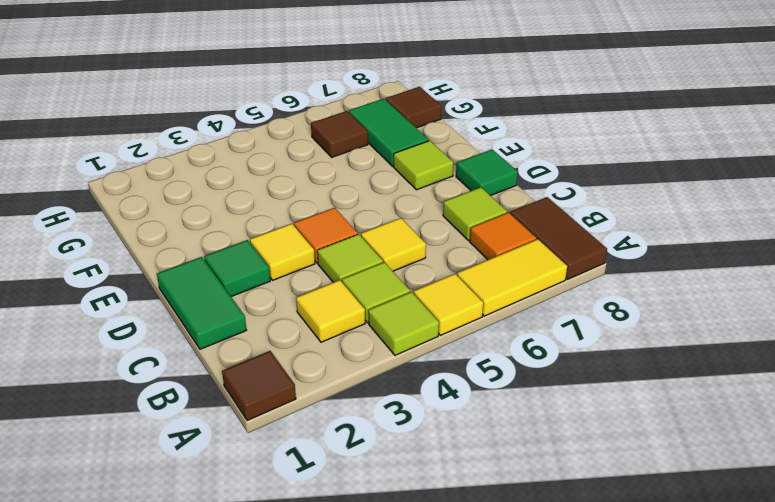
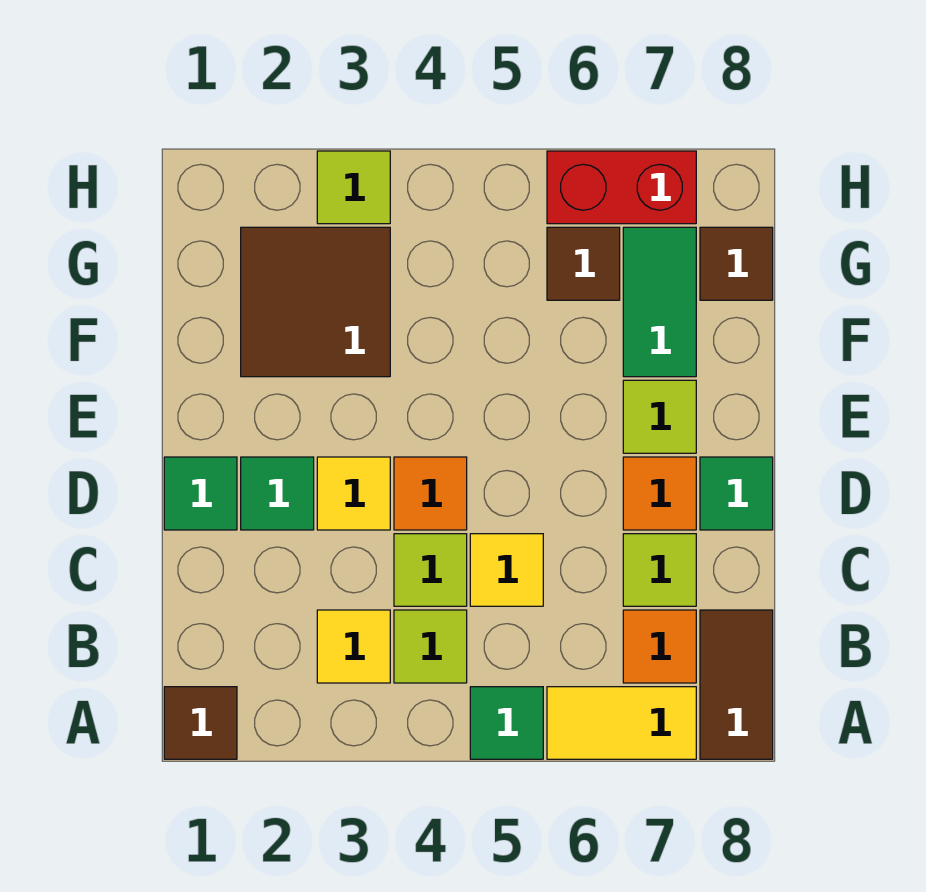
lime 1x1 tile [368,292,439,355] -> lime 1x1 tile moved to [317,151,390,224]
yellow 1x1 tile [414,274,483,335] -> green 1x1 tile [470,687,543,759]
green 1x2 tile [157,257,246,349] -> green 1x1 tile [164,457,237,530]
none -> orange 1x1 tile [623,457,696,530]
none -> brown 2x2 tile [241,227,390,377]
none -> red 1x2 brick [547,151,696,224]

